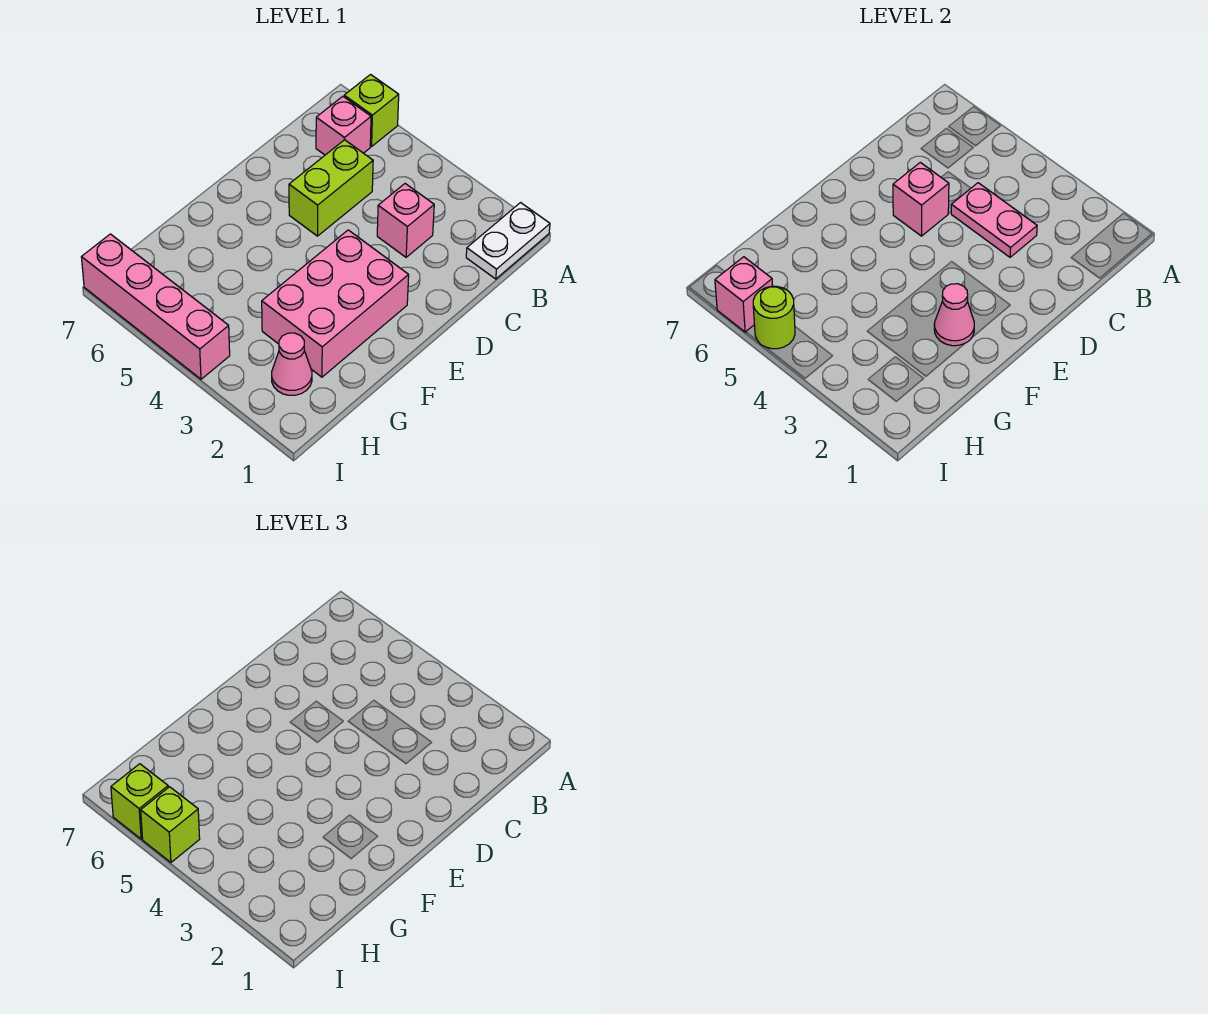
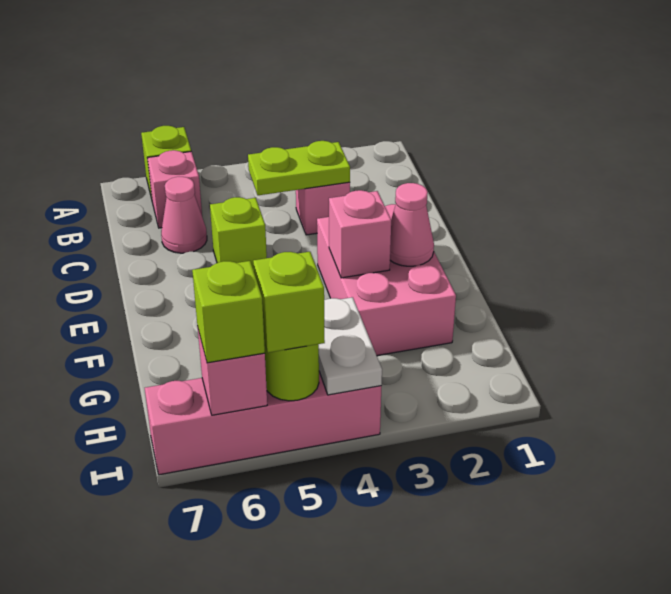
white 1x2 plate [466,203,550,279] -> white 1x2 plate moved to [319,297,382,395]
pink 1x2 plate [951,183,1037,257] -> lime 1x2 plate [248,141,350,195]
lime 1x2 brick [289,140,373,236] -> lime 1x1 brick [210,197,267,270]
pink 1x1 brick [893,162,949,236] -> pink 1x1 brick moved to [329,190,391,278]
pink 1x1 cone [272,333,312,395] -> pink 1x1 cone moved to [161,177,207,253]

